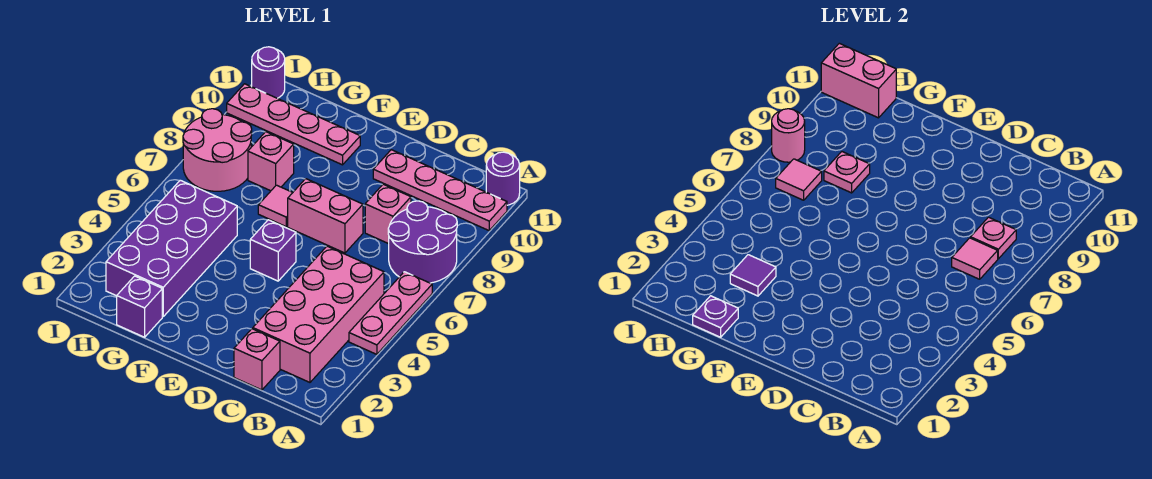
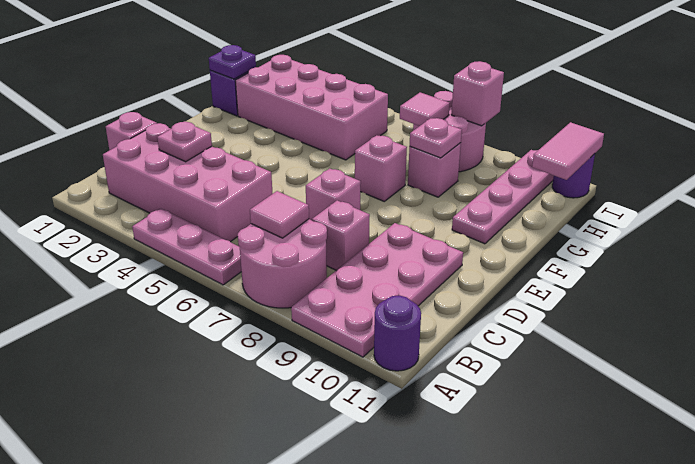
purple 2x2 round brick [388,201,457,283] -> pink 2x2 round brick [238,219,327,308]
pink 1x4 plate [373,150,507,230] -> pink 2x4 plate [291,223,463,357]
pink 1x1 plate [971,217,1016,259] -> pink 1x1 plate moved to [157,122,212,162]
pink 1x2 brick [288,179,363,253] -> pink 1x1 brick [306,168,361,220]
purple 1x1 brick [250,220,296,281] -> none
pink 1x1 tile [258,185,293,226] -> pink 1x1 brick [355,135,407,201]
purple 2x4 brick [106,180,237,316] -> pink 2x4 brick [235,55,388,160]
purple 1x1 tile [730,255,776,296] -> none
pink 1x2 brick [821,43,896,118] -> pink 1x2 tile [532,122,604,180]
pink 1x1 round brick [772,109,805,162] -> pink 1x1 brick [451,61,504,126]

